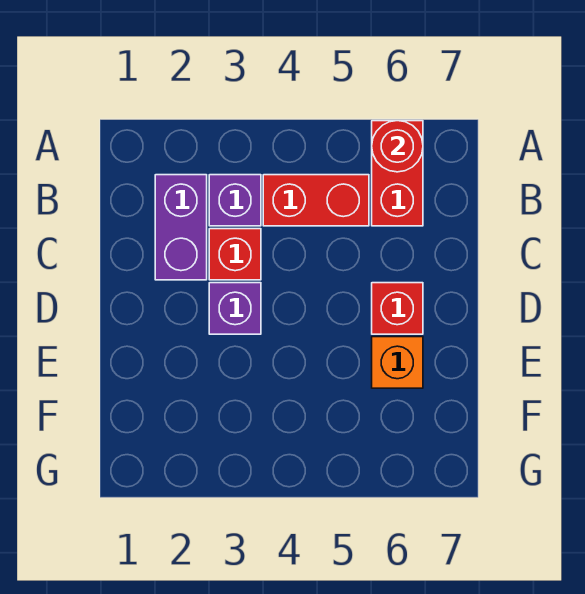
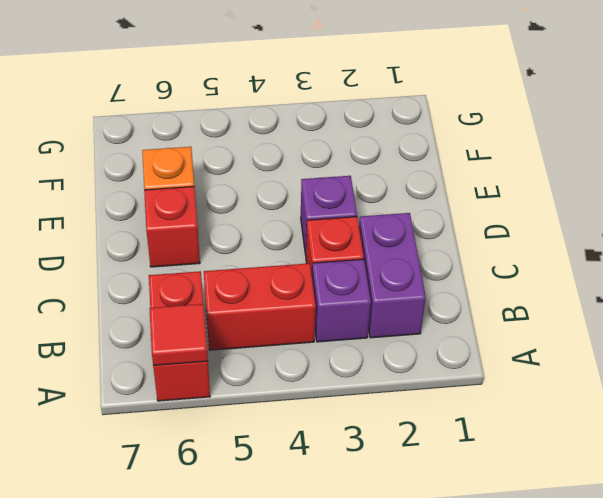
red 1x1 round brick [372,121,423,172] -> red 1x1 tile [149,304,208,366]

